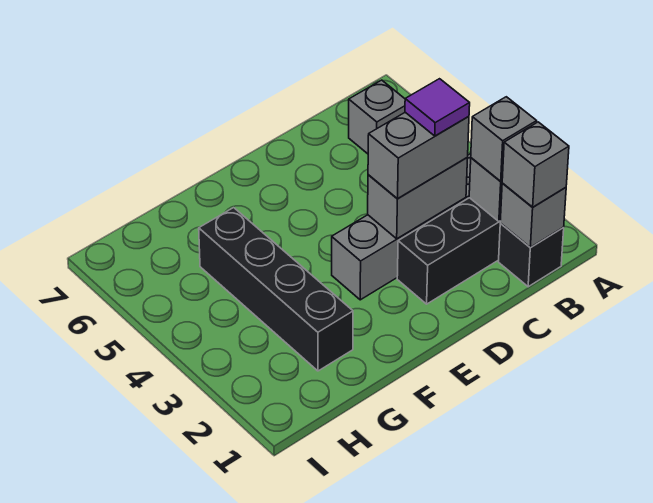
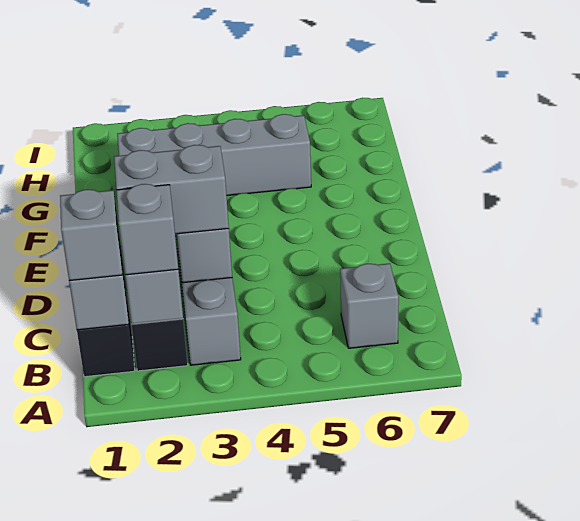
grey 1x2 brick [368,112,469,199] -> grey 1x2 brick turned to [114,145,229,234]
purple 1x1 tile [405,79,470,136] -> none
black 1x4 brick [199,208,353,371] -> grey 1x4 brick [117,114,311,196]

